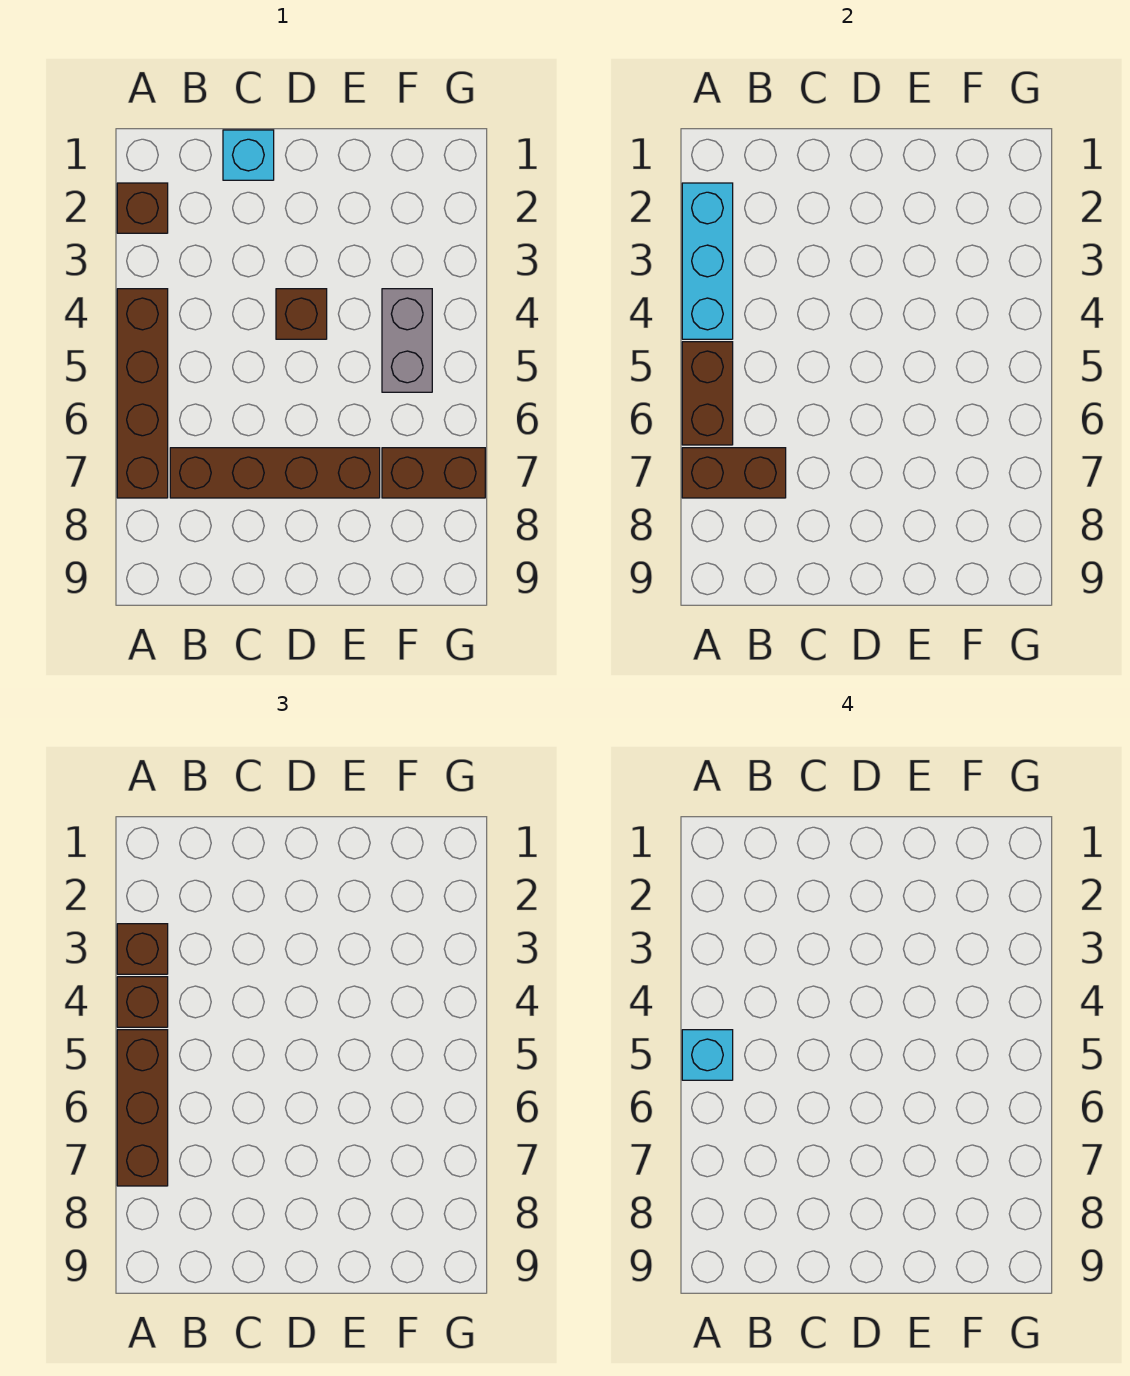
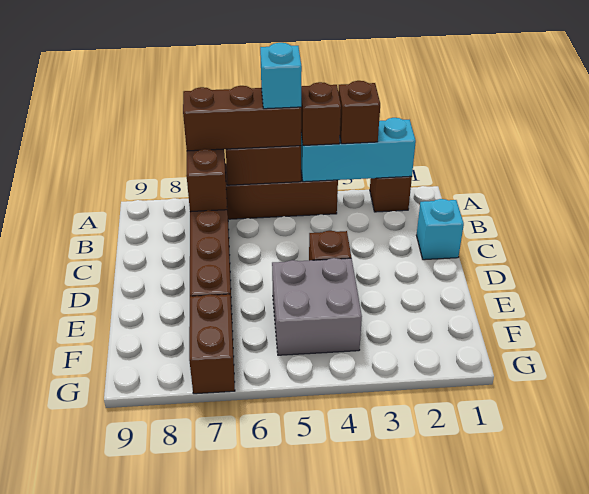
grey 1x2 brick [382,289,432,392] -> grey 2x2 brick [272,258,362,355]

